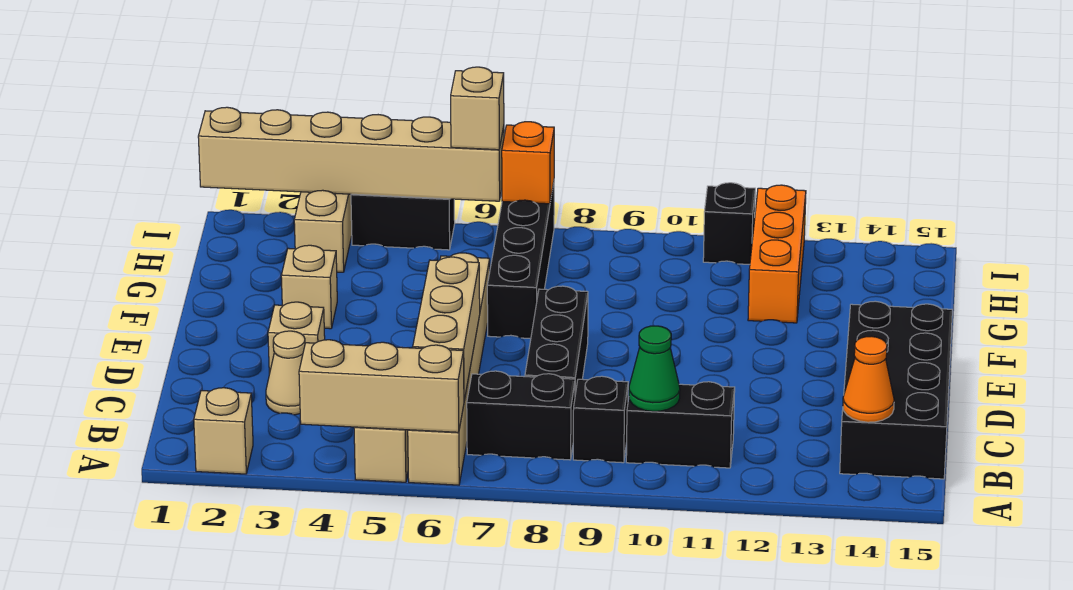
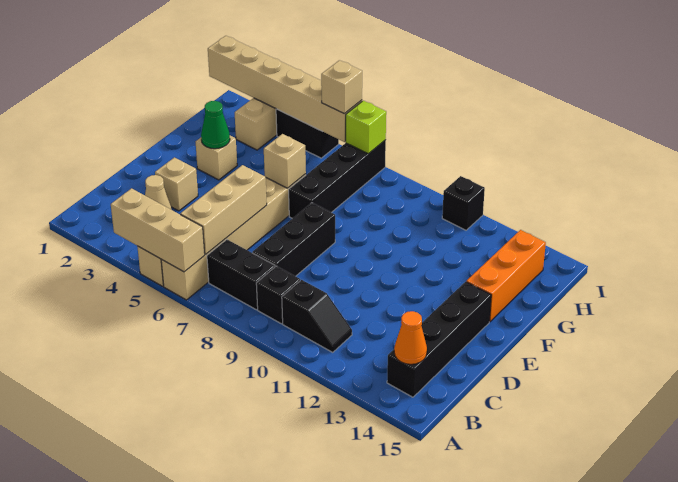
tan 1x1 brick [194,388,253,474] -> tan 1x1 brick moved to [264,134,306,188]
black 1x2 brick [626,382,735,468] -> black 1x2 slope [282,280,352,352]
green 1x1 cone [629,326,680,411] -> green 1x1 cone moved to [201,101,230,149]
black 2x4 brick [840,301,952,479] -> black 1x4 brick [387,282,491,397]
orange 1x3 brick [748,185,806,323] -> orange 1x3 brick moved to [466,230,546,322]
orange 1x1 brick [502,122,554,204] -> lime 1x1 brick [346,101,386,154]

